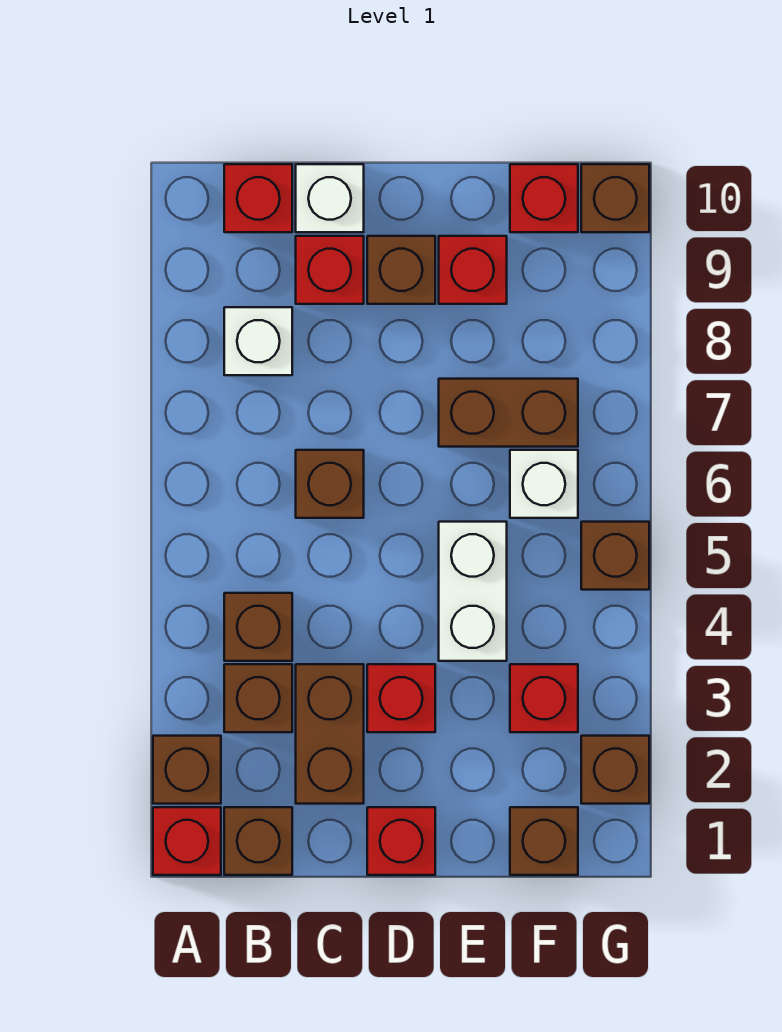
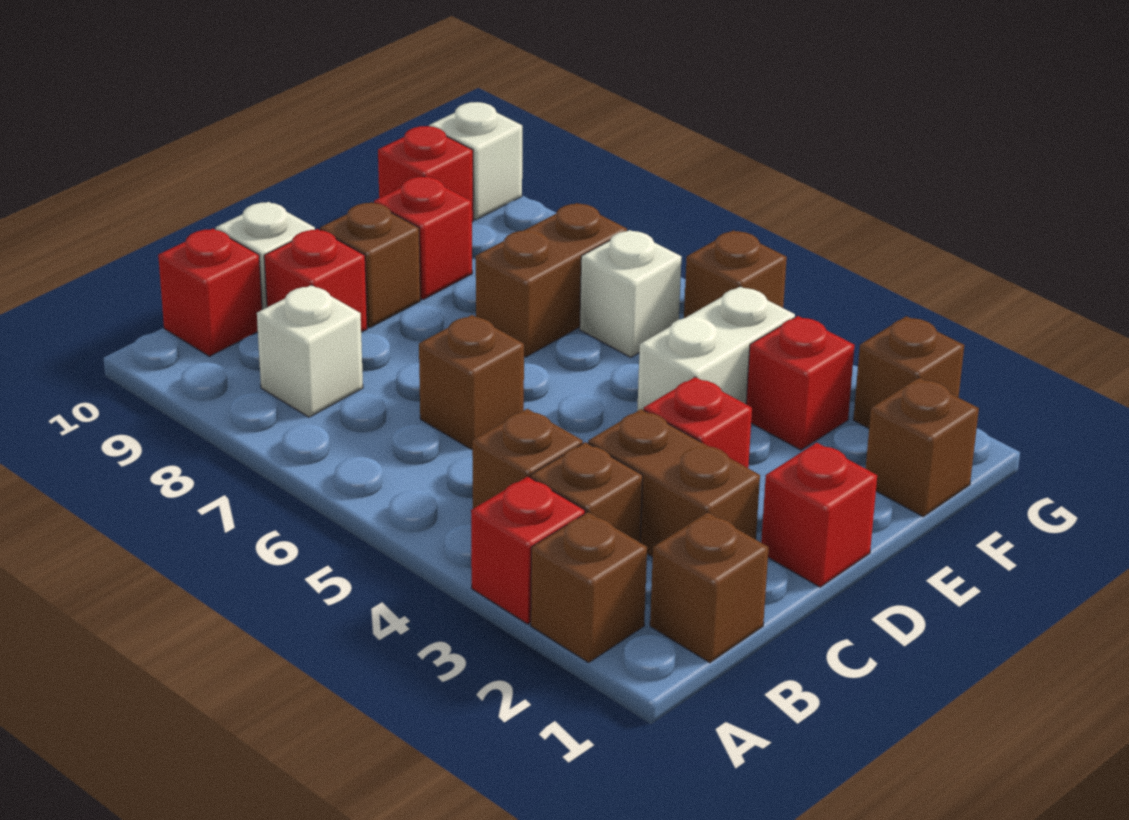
red 1x1 brick [153,807,221,875] -> red 1x1 brick moved to [471,476,585,624]
white 1x2 brick [439,522,507,661] -> white 1x2 brick turned to [637,286,795,411]
brown 1x1 brick [581,164,649,232] -> white 1x1 brick [429,102,522,220]

